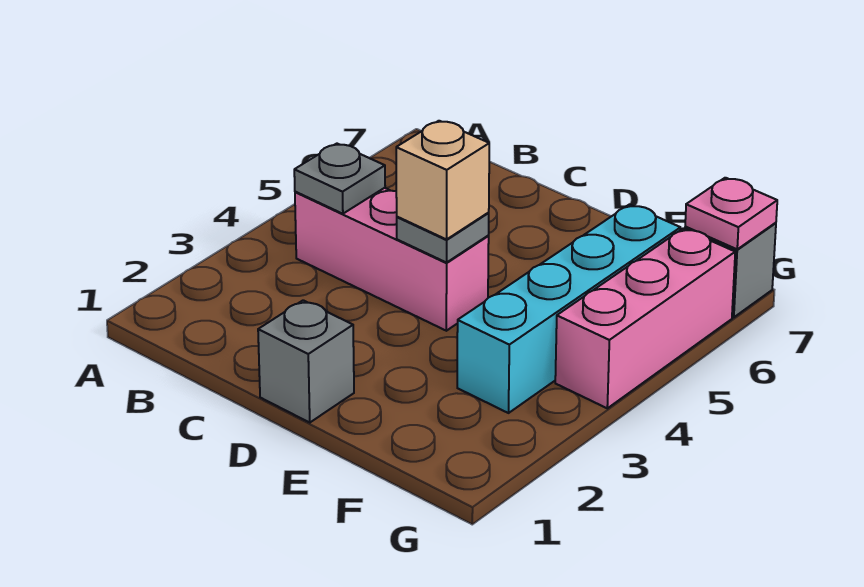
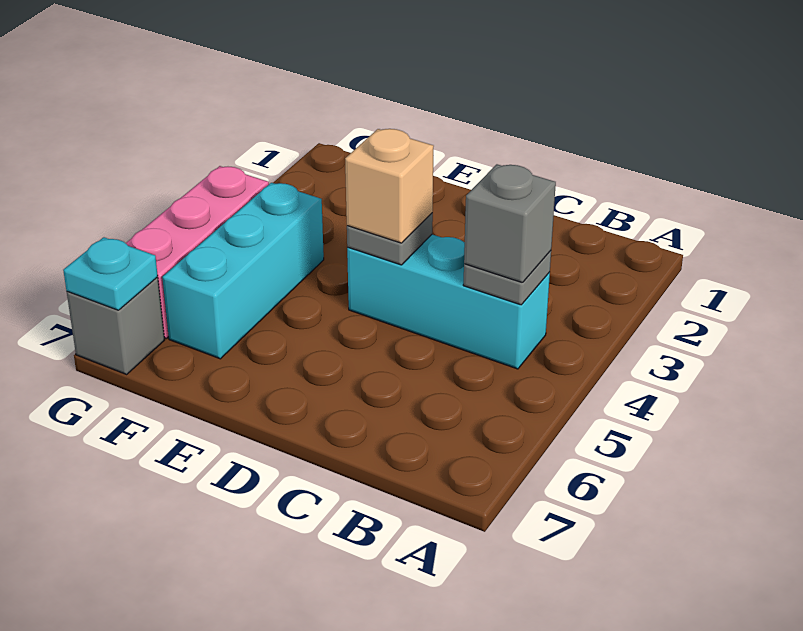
pink 1x3 brick [295,188,489,331] -> cyan 1x3 brick [347,234,550,369]
grey 1x1 brick [258,300,354,422] -> grey 1x1 brick moved to [464,164,556,283]
cyan 1x4 brick [457,205,681,413] -> cyan 1x3 brick [162,183,324,359]
pink 1x1 plate [685,178,777,249] -> cyan 1x1 plate [63,237,158,310]

